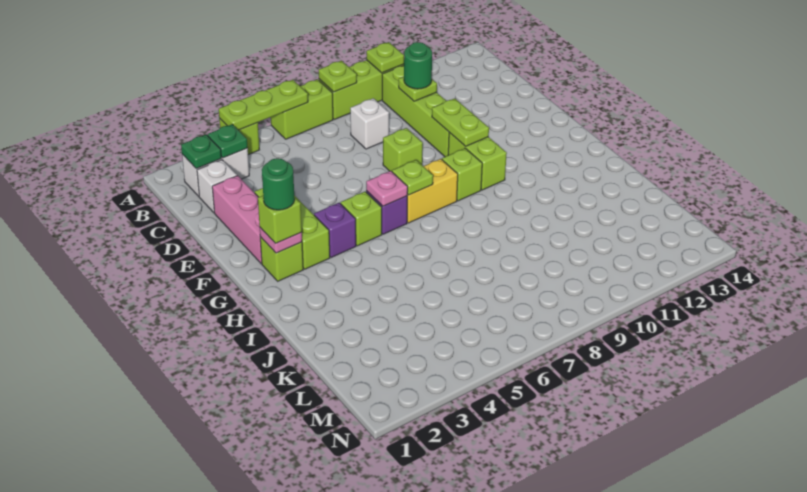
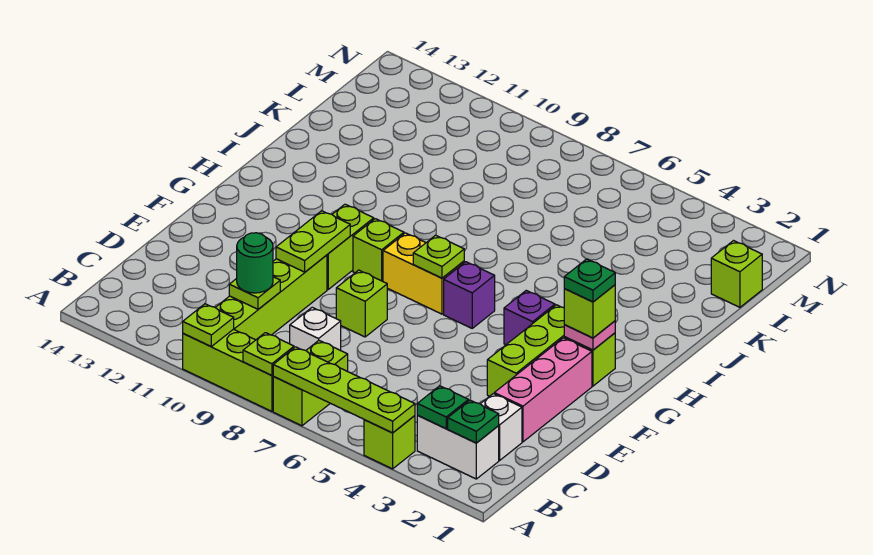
lime 1x3 plate [219,80,308,130] -> lime 1x4 plate [273,347,415,433]
lime 1x2 brick [271,79,333,139] -> lime 1x2 brick turned to [273,341,348,426]
green 1x1 round brick [262,158,295,210] -> green 1x1 plate [564,259,615,302]
lime 1x1 brick [341,192,382,246] -> lime 1x1 brick moved to [711,241,762,307]
pink 1x1 plate [366,171,408,206] -> none

